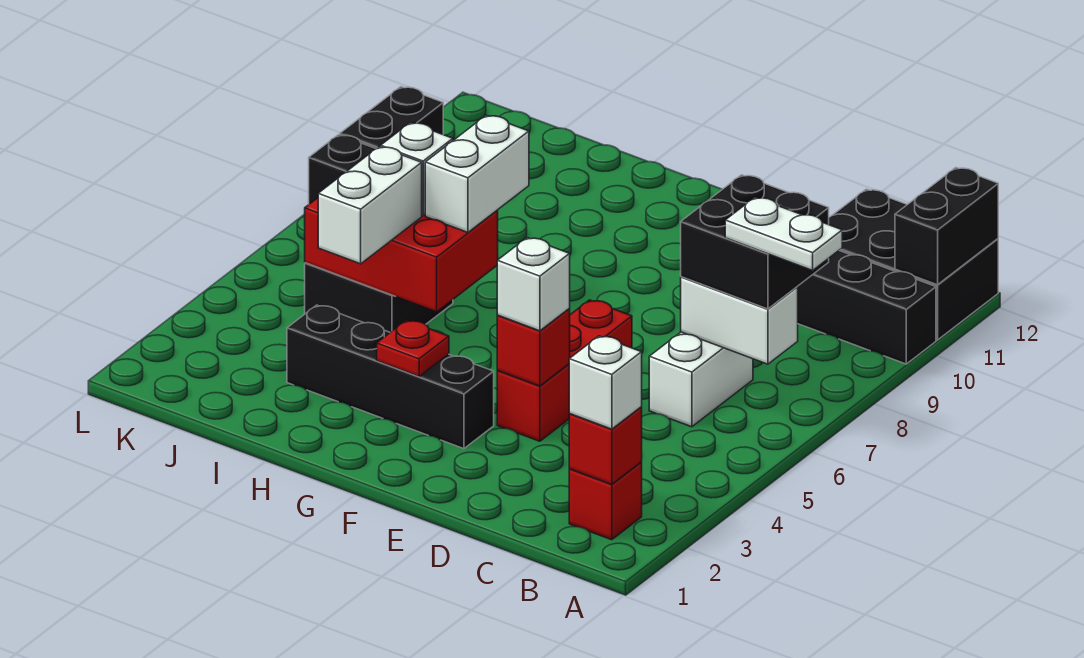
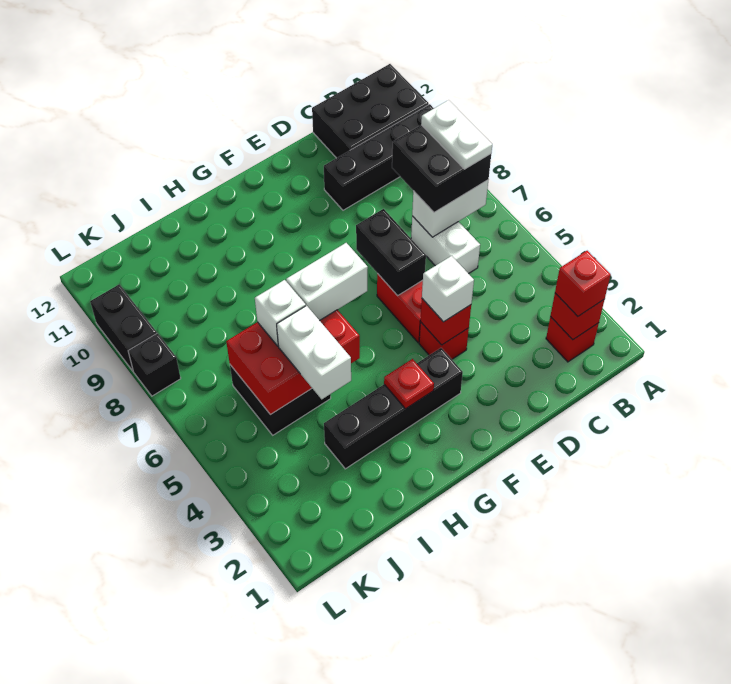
white 1x2 plate [725,197,842,270] -> white 1x2 plate turned to [421,100,492,169]
black 1x2 brick [895,168,998,285] -> black 1x2 brick moved to [356,209,426,296]
white 1x1 brick [569,336,642,429] -> red 1x1 brick [555,251,611,317]
white 1x2 brick [425,115,529,232] -> white 1x2 brick turned to [286,243,368,321]

